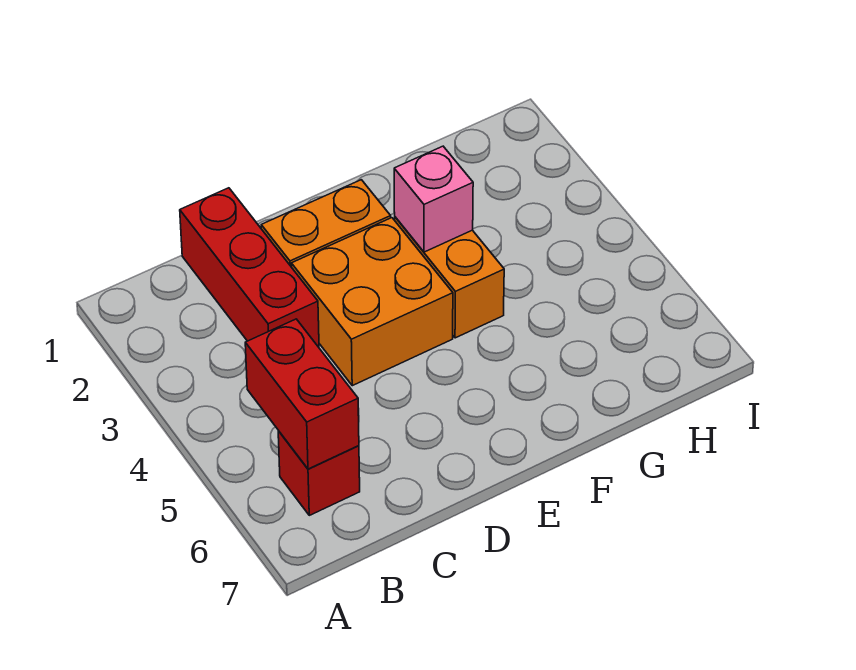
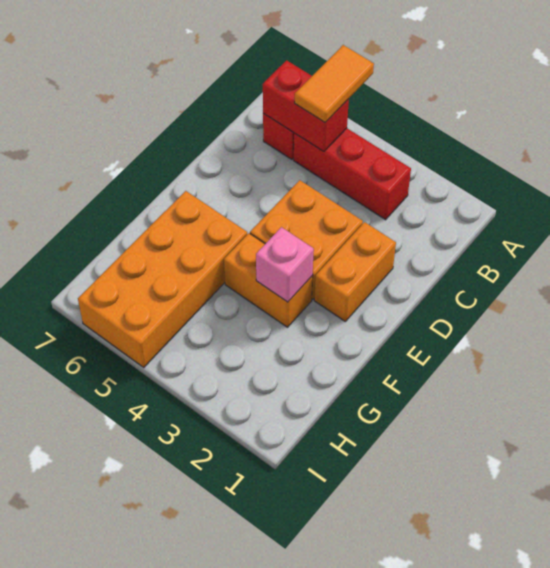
none -> orange 1x2 tile [295,45,374,122]
red 1x3 brick [180,188,319,347] -> red 1x3 brick moved to [294,128,411,220]
none -> orange 2x4 brick [78,191,247,367]

